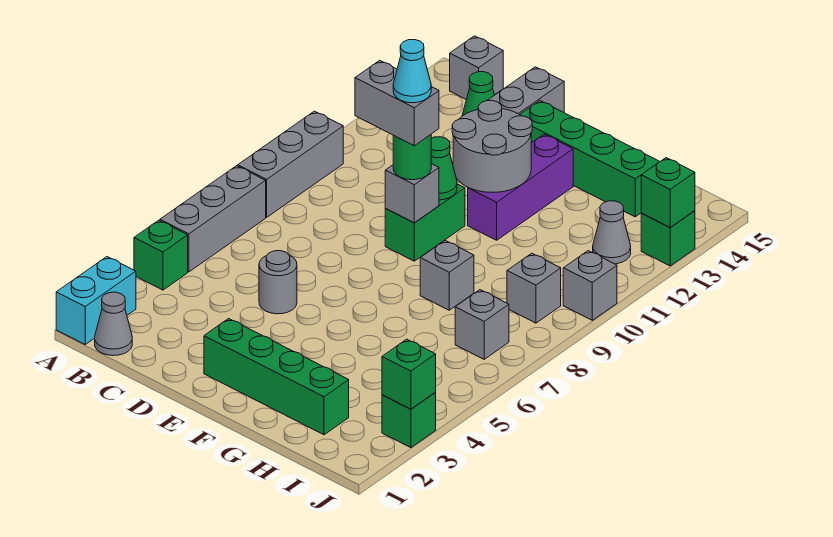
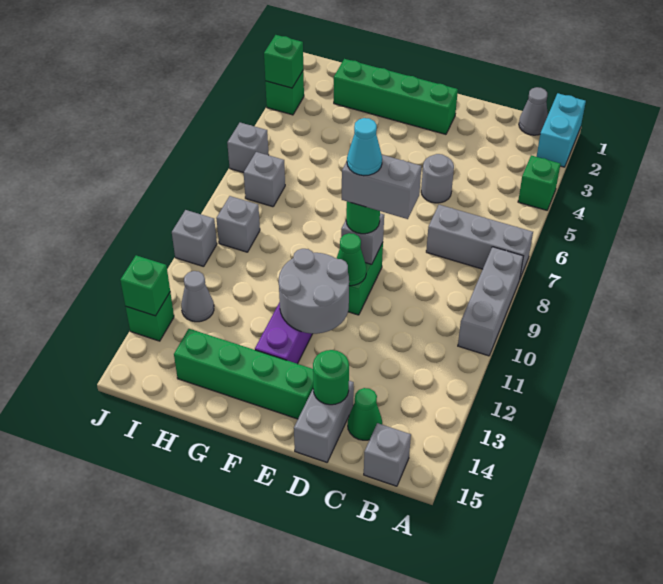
grey 1x3 brick [160,166,266,272] -> grey 1x3 brick turned to [426,205,533,278]
none -> green 1x1 round brick [313,350,349,405]
grey 1x1 brick [420,241,474,310] -> grey 1x1 brick moved to [227,123,269,173]

